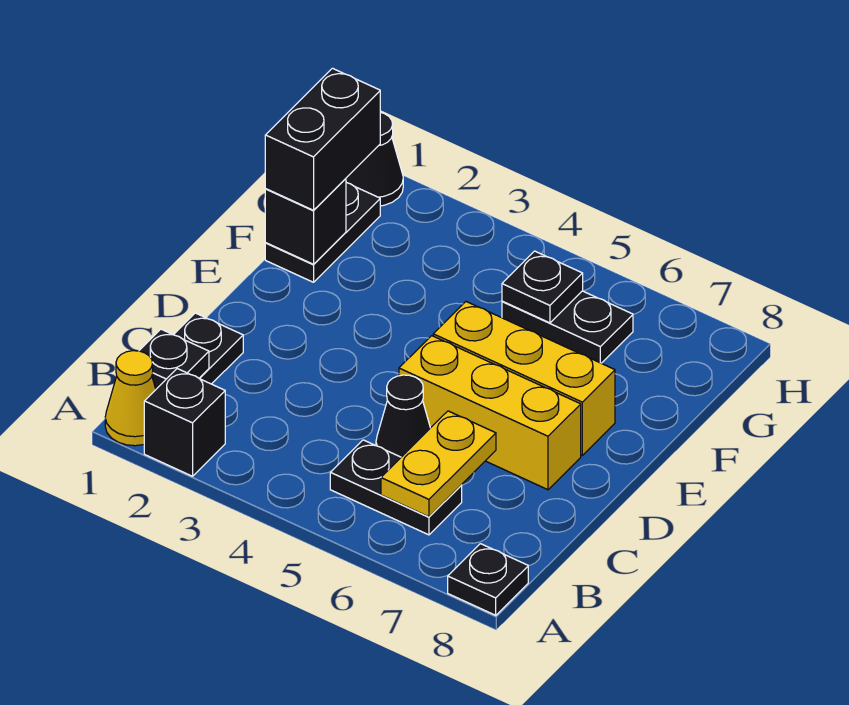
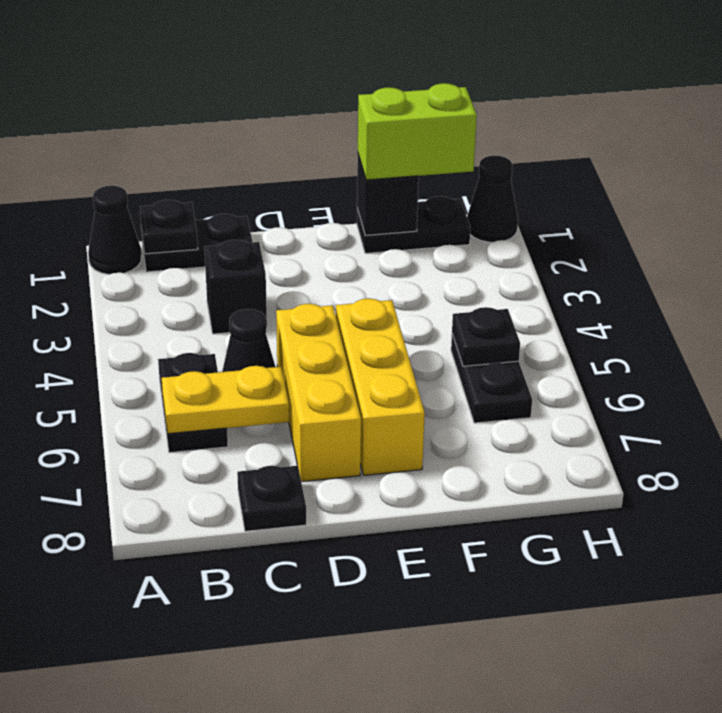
yellow 1x1 cone [105,351,156,446] -> black 1x1 cone [88,186,142,274]
black 1x1 brick [144,369,225,476] -> black 1x1 brick moved to [204,240,267,334]
black 1x1 plate [448,544,528,615] -> black 1x1 plate moved to [237,466,306,531]
black 1x2 brick [265,68,380,210] -> lime 1x2 brick [358,83,477,180]

